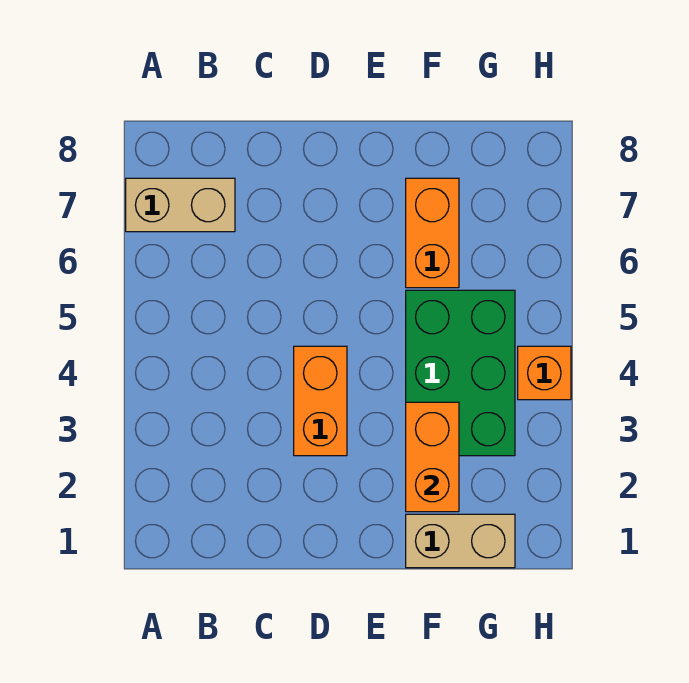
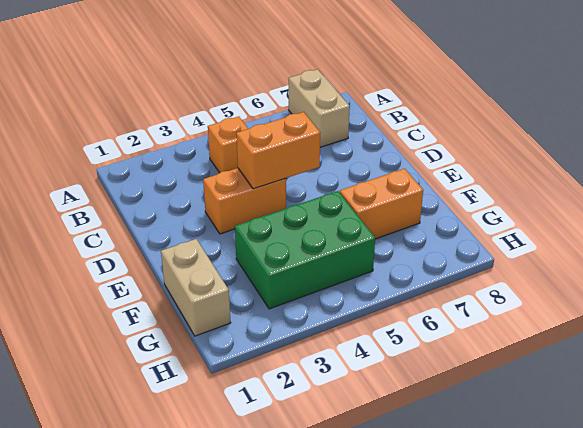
orange 1x2 brick [406,402,459,512] -> orange 1x2 brick moved to [236,112,320,189]
orange 1x1 brick [518,346,571,400] -> orange 1x1 brick moved to [208,117,248,173]

